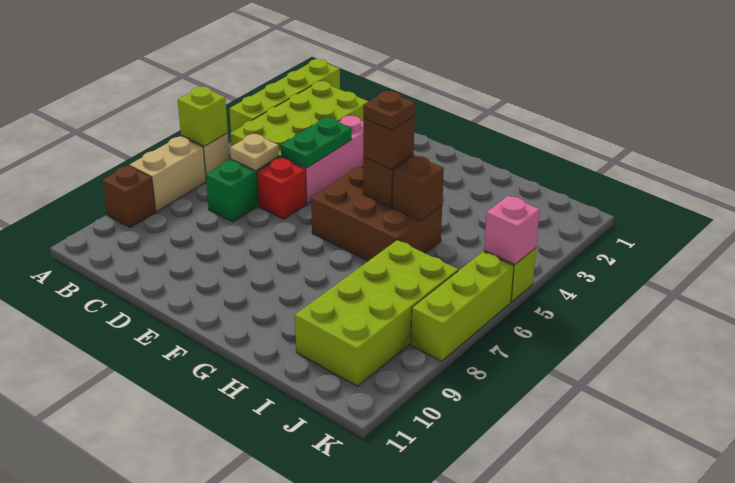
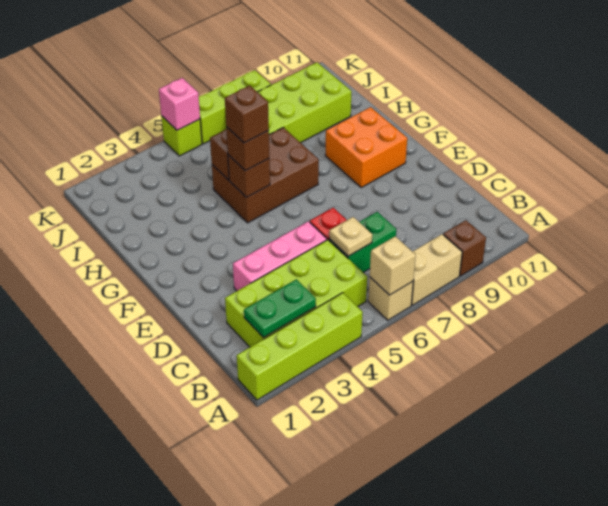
lime 1x1 brick [178,87,228,146] -> tan 1x1 brick [370,236,416,295]
green 1x2 plate [281,117,352,168] -> green 1x2 plate moved to [244,279,316,337]
brown 2x3 brick [311,167,442,261] -> brown 2x3 brick turned to [212,128,319,223]
none -> orange 2x2 brick [325,107,407,187]
brown 1x1 plate [363,91,415,130] -> brown 1x1 brick [225,85,269,143]

